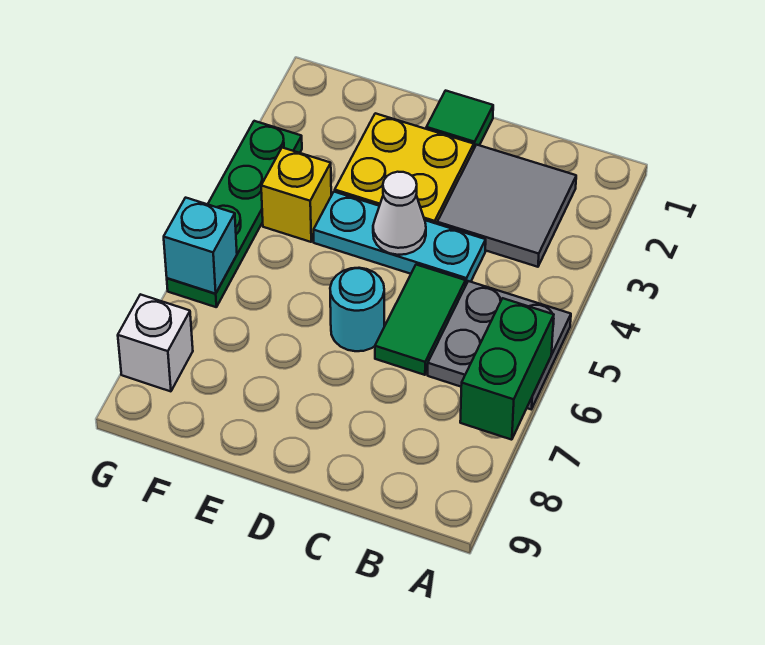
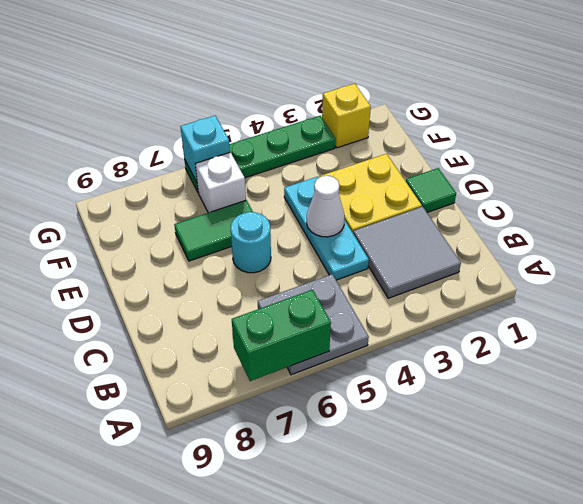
green 1x2 tile [375,265,466,375] -> green 1x2 tile moved to [174,200,253,261]
yellow 1x1 brick [261,148,331,242] -> yellow 1x1 brick moved to [322,84,371,148]
white 1x1 brick [118,294,193,391] -> white 1x1 brick moved to [195,152,246,213]

